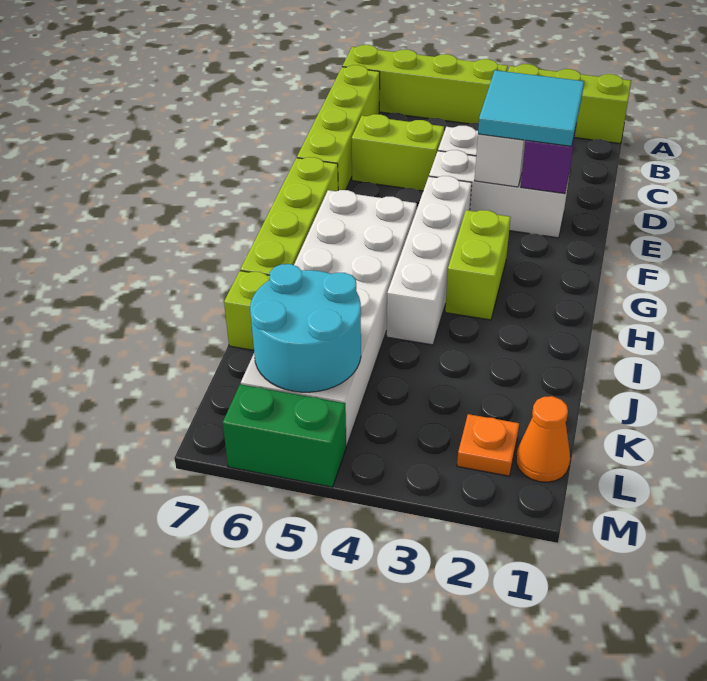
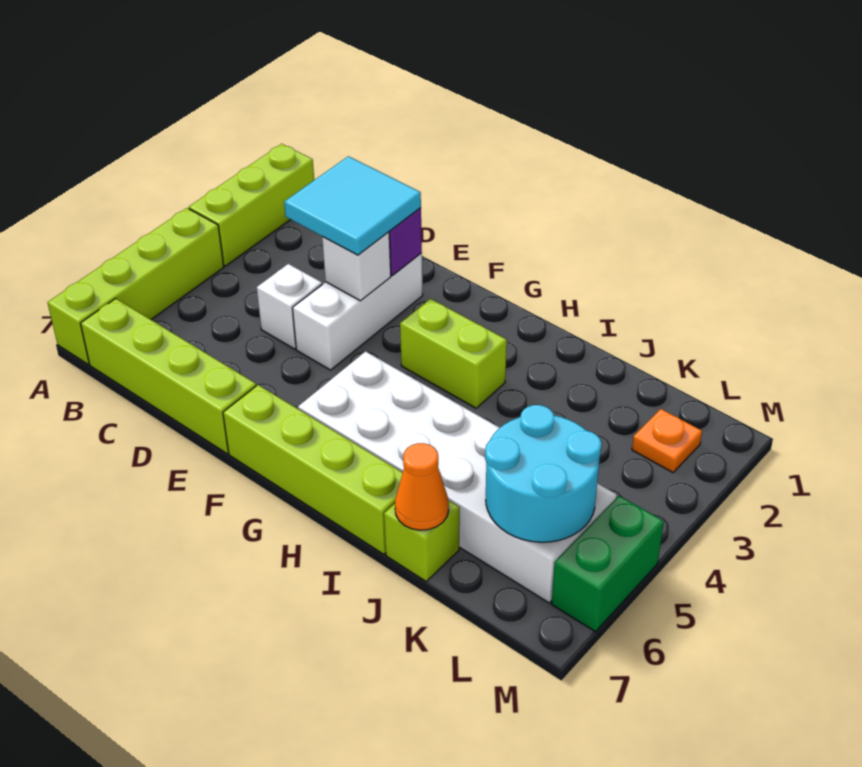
lime 1x2 brick [352,114,444,191] -> none
white 1x4 brick [387,176,472,345] -> none
orange 1x1 cone [516,396,570,482] -> orange 1x1 cone moved to [395,443,449,530]

